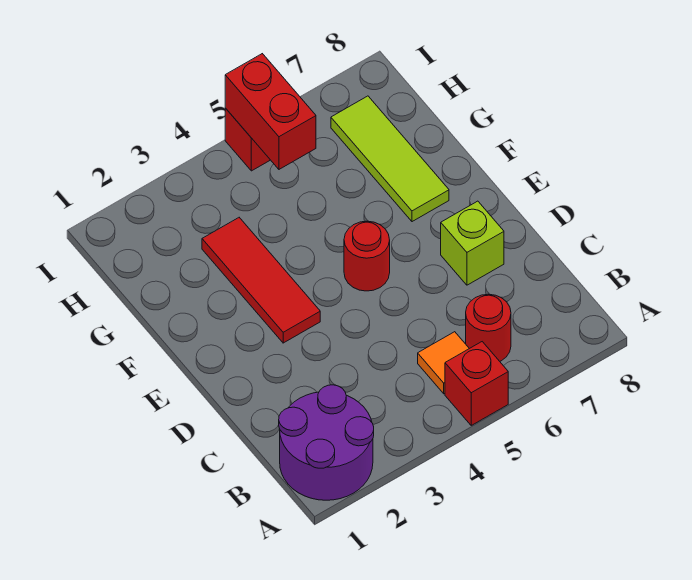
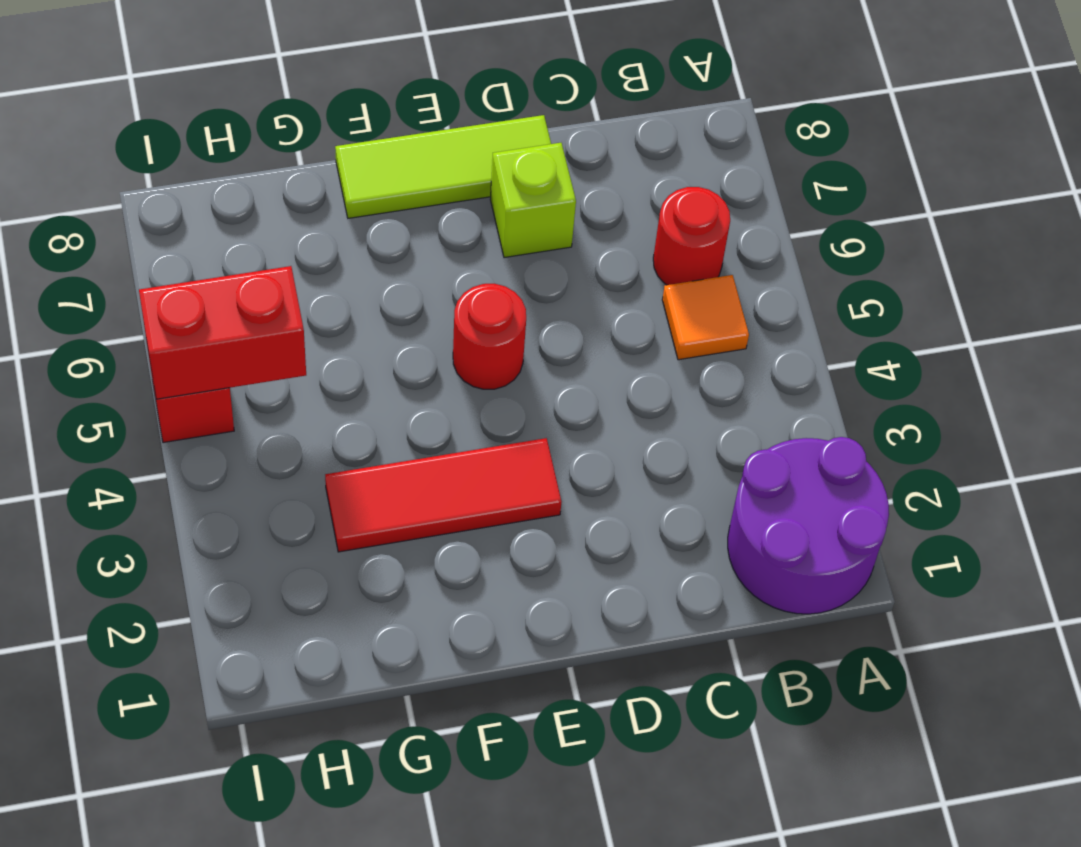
red 1x1 brick [445,342,508,425] -> none
lime 1x3 tile [331,96,449,222] -> lime 1x3 tile moved to [335,115,551,218]

